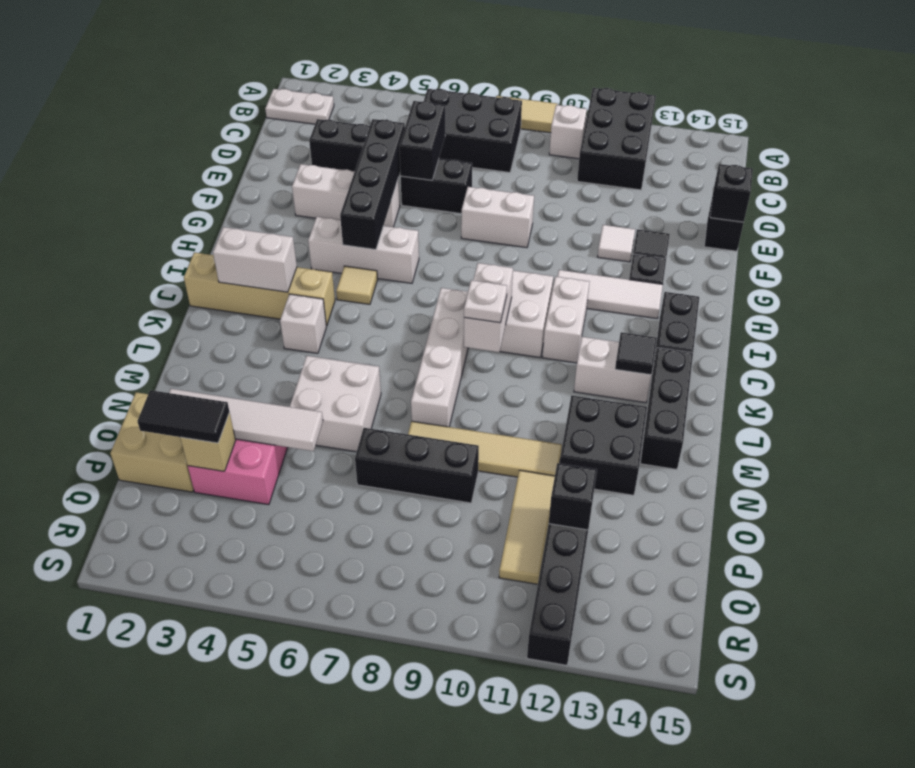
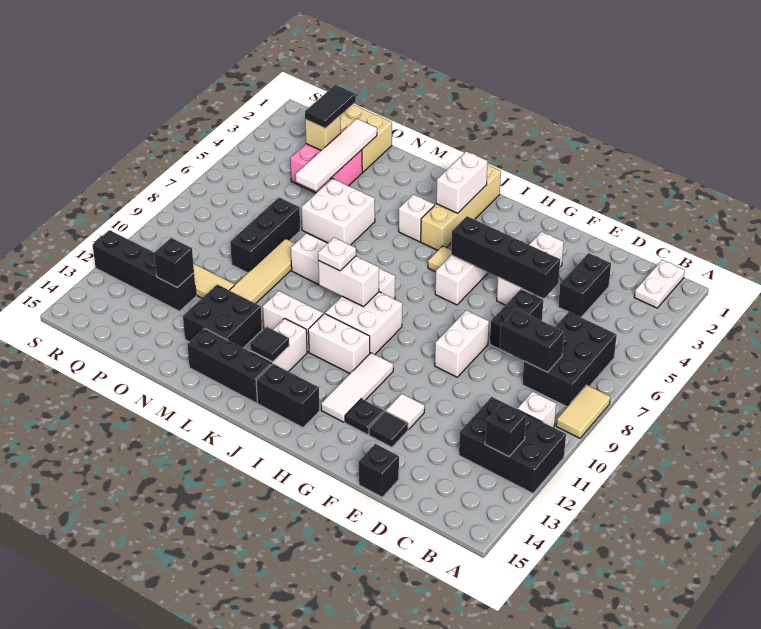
black 1x2 brick [399,101,445,180] -> black 1x2 brick moved to [500,309,564,372]
black 1x1 brick [710,164,753,222] -> black 1x1 brick moved to [485,403,526,457]
none -> white 1x2 brick [263,291,323,352]

